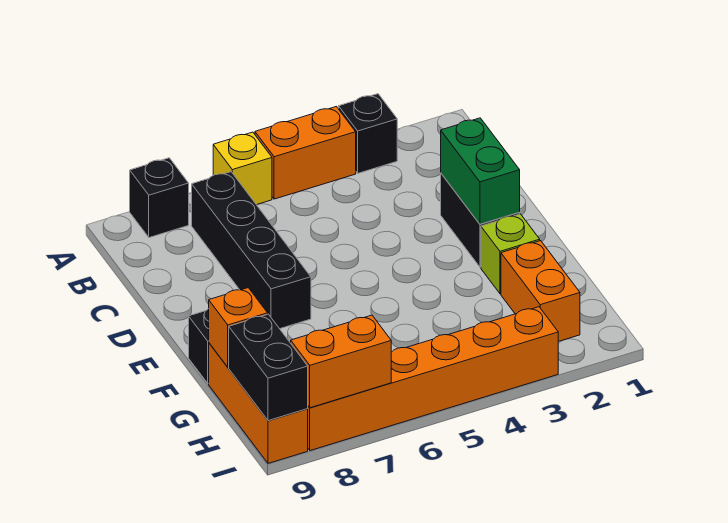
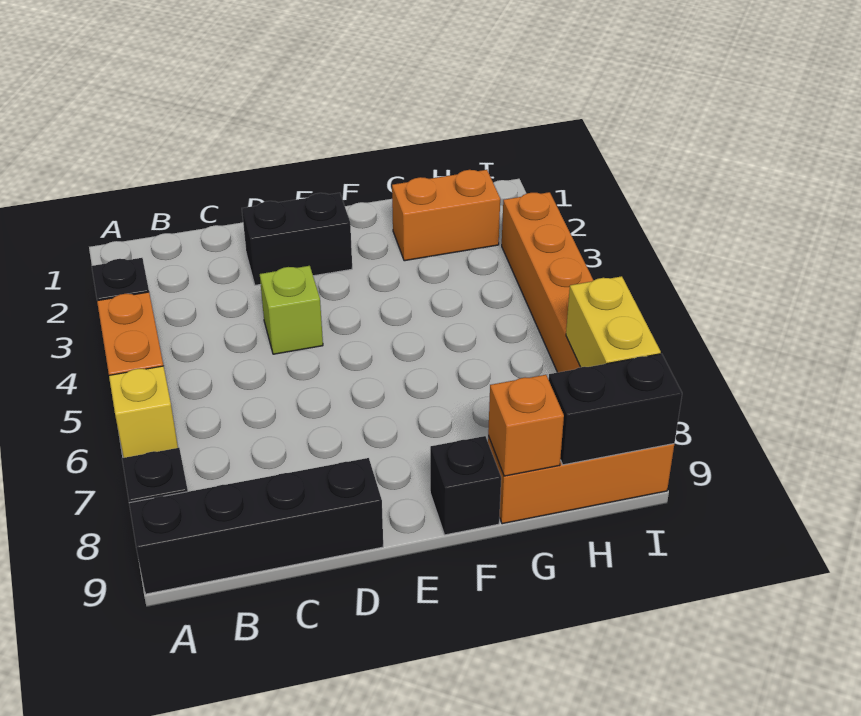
black 1x4 brick [192,172,311,329] -> black 1x4 brick moved to [129,458,383,594]
green 1x2 brick [441,118,520,224] -> none
lime 1x1 brick [481,214,540,294] -> lime 1x1 brick moved to [260,266,323,354]
orange 1x2 brick [291,315,391,408] -> yellow 1x2 brick [566,276,661,367]

